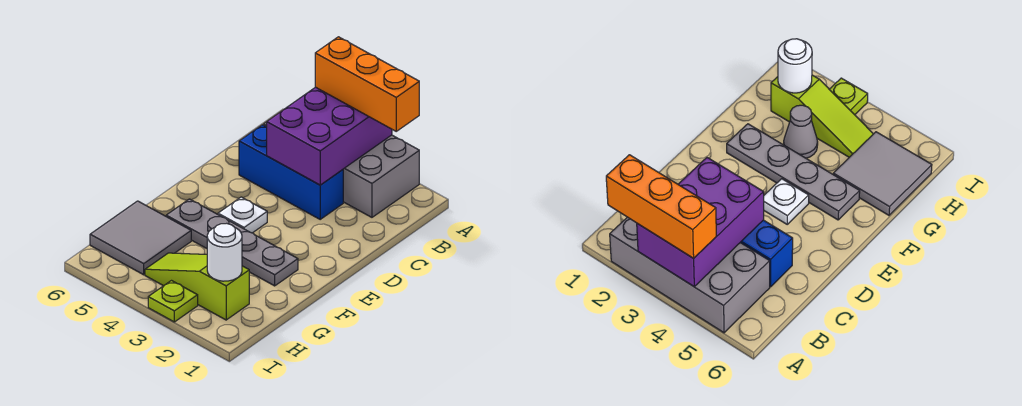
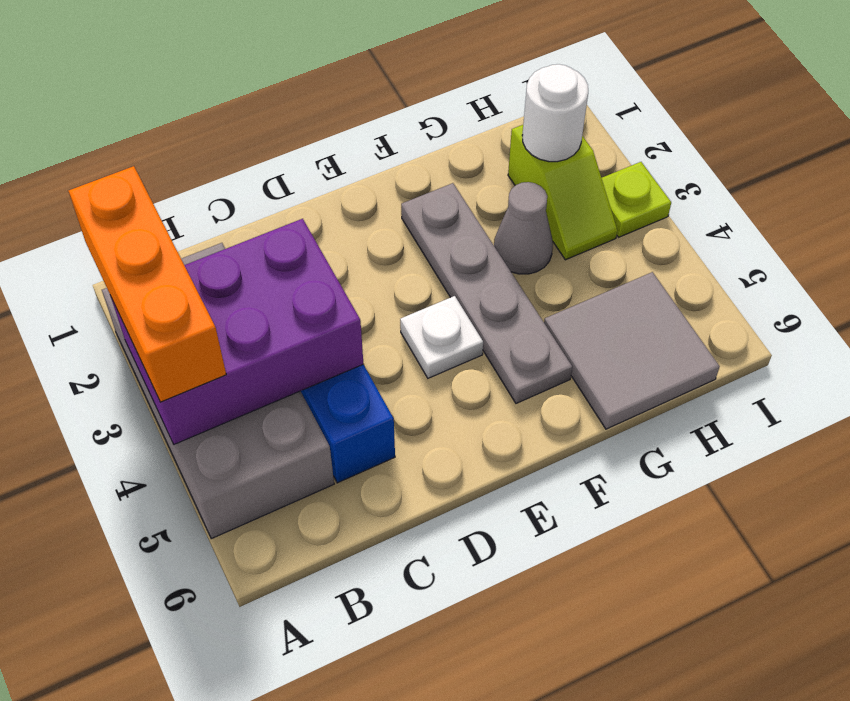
lime 1x3 slope [145,253,249,320] -> lime 1x2 slope [508,125,617,260]

